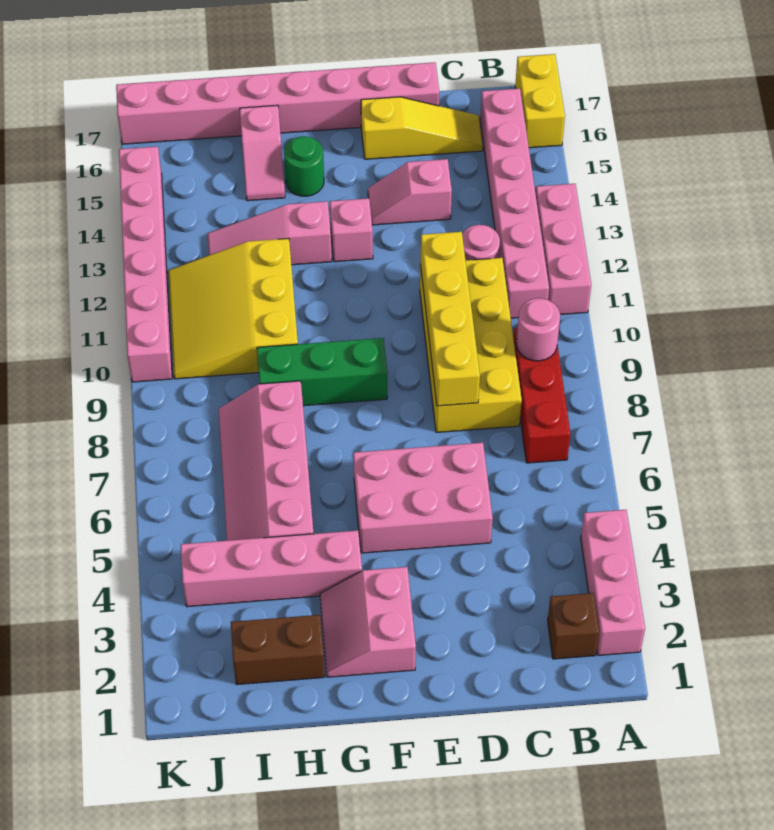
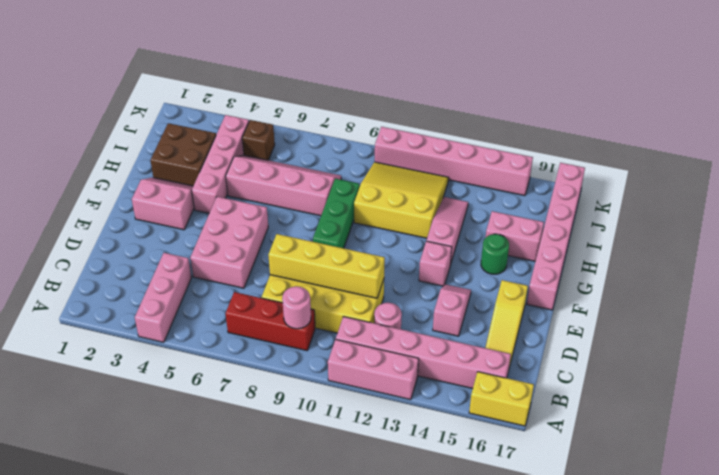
pink 1x3 brick [581,510,645,655] -> pink 1x3 brick turned to [135,253,192,342]
brown 1x1 brick [548,593,599,659] -> brown 1x1 brick moved to [242,120,275,160]
pink 1x8 brick [116,62,439,144] -> pink 1x6 brick [527,163,585,310]
brown 1x2 brick [231,615,325,685] -> brown 2x2 brick [151,123,216,186]
pink 1x2 slope [240,105,285,201] -> pink 1x2 brick [486,211,544,261]

